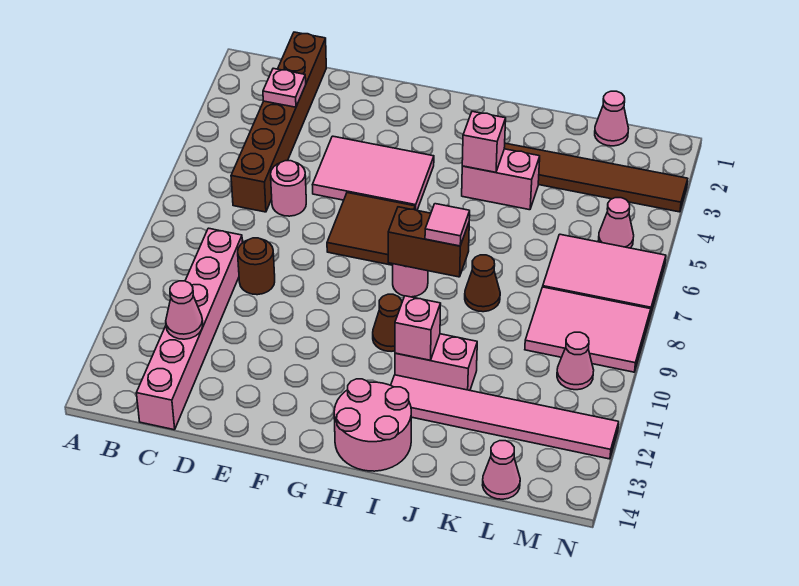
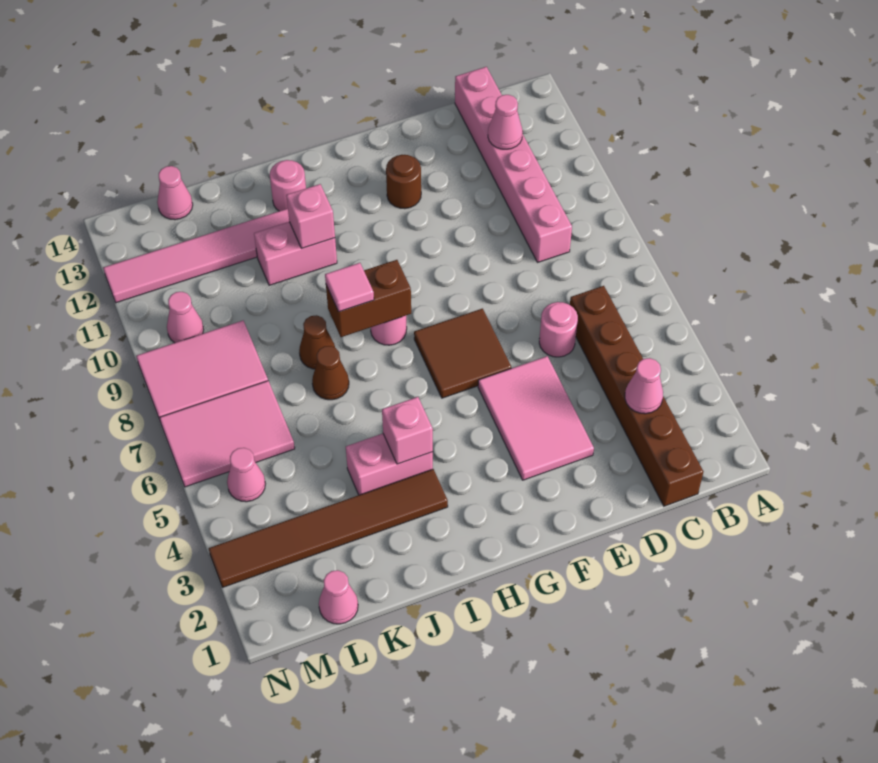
pink 1x1 plate [263,68,306,107] -> pink 1x1 cone [625,358,663,414]
brown 1x1 round brick [238,238,275,295] -> brown 1x1 round brick moved to [386,155,421,209]
pink 2x3 tile [312,136,434,210] -> pink 2x3 tile turned to [478,356,594,480]
brown 1x1 cone [373,294,402,352] -> brown 1x1 cone moved to [312,346,349,400]
pink 2x2 round brick [334,379,411,471] -> pink 1x1 round brick [270,160,306,211]

